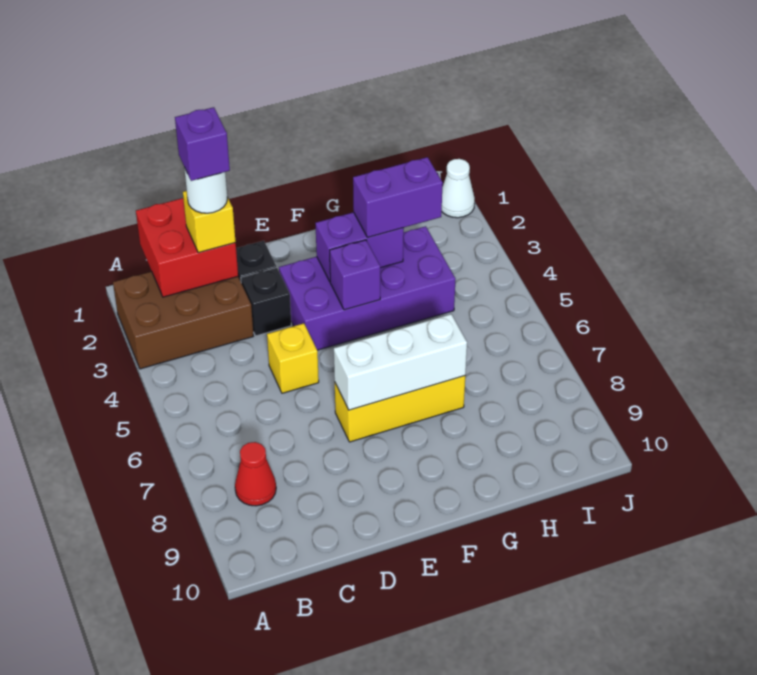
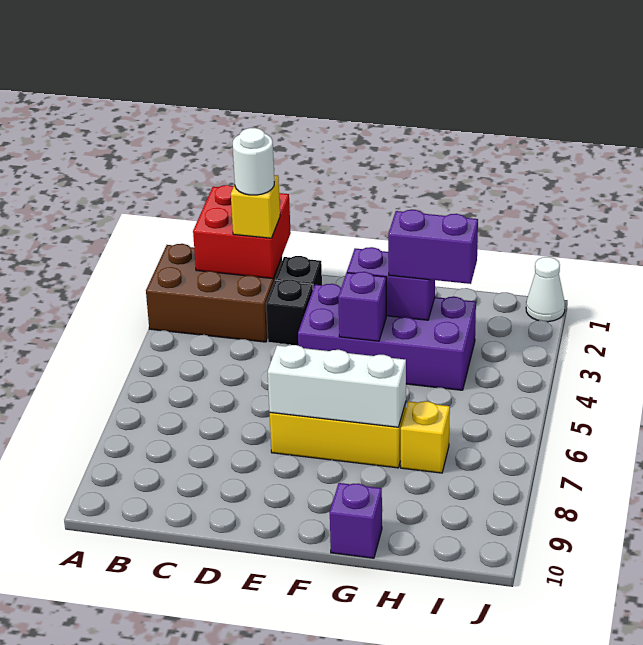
red 1x1 cone [235,442,276,506] -> none
purple 1x1 brick [175,107,230,181] -> purple 1x1 brick moved to [330,483,382,558]
yellow 1x1 brick [267,323,319,393] -> yellow 1x1 brick moved to [401,401,450,473]

